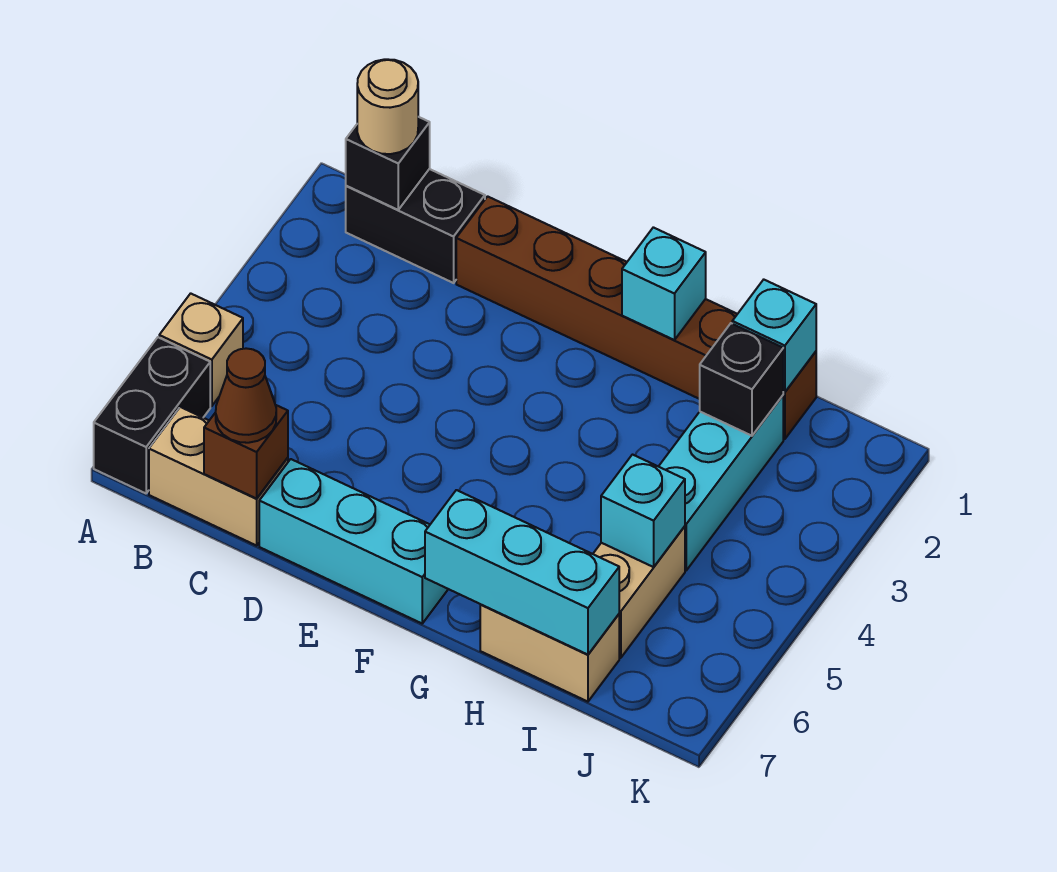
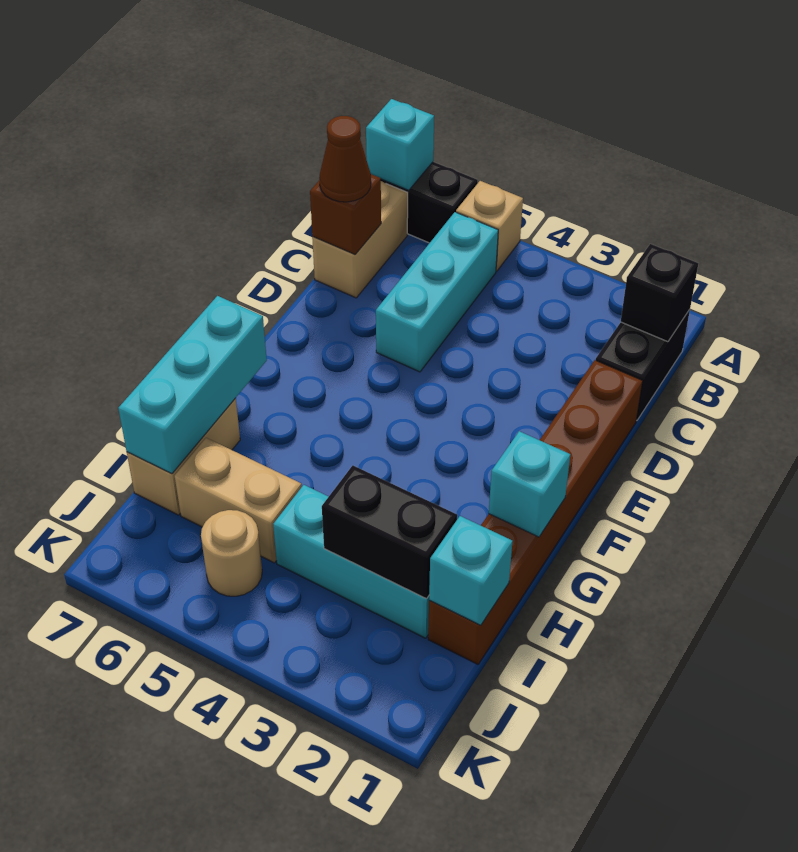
tan 1x1 round brick [357,59,418,154] -> tan 1x1 round brick moved to [201,510,262,596]
cyan 1x3 brick [259,459,448,623] -> cyan 1x3 brick moved to [376,212,498,372]
black 1x1 brick [700,323,783,436] -> black 1x2 brick [322,466,457,599]
cyan 1x1 brick [601,455,685,567] -> cyan 1x1 brick moved to [366,99,434,190]

